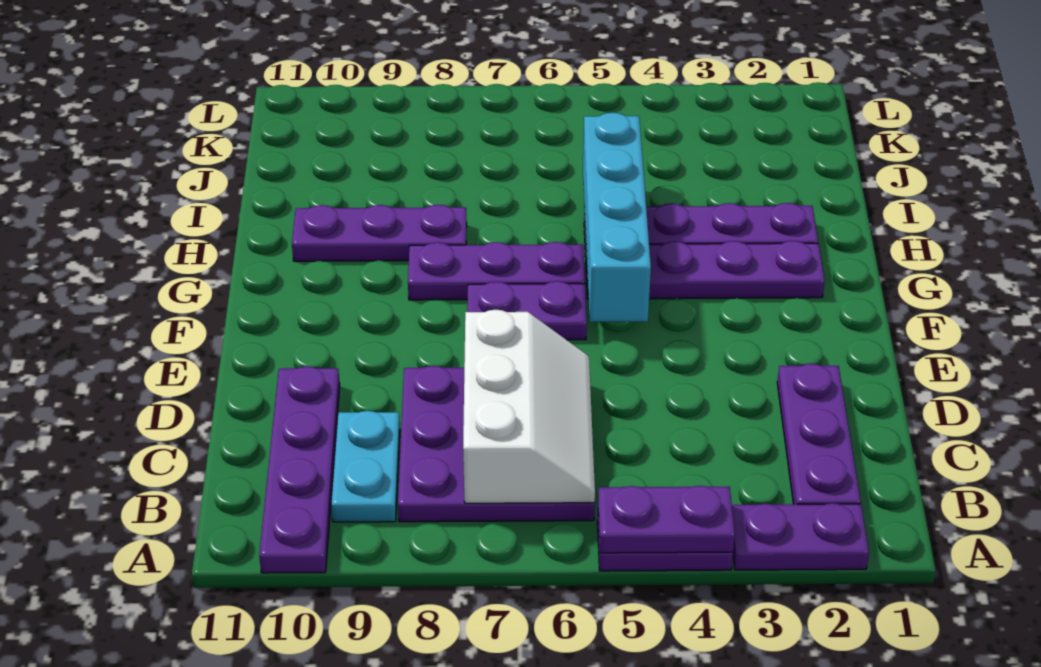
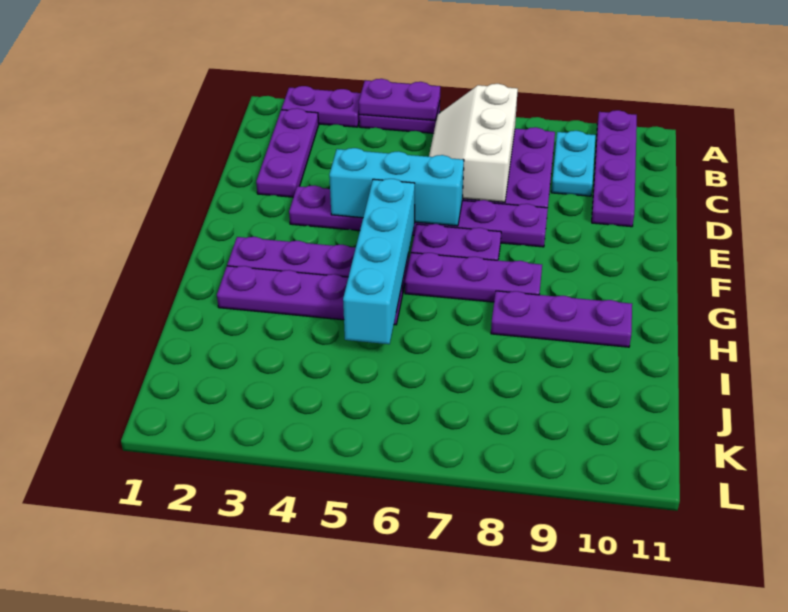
none -> purple 1x6 plate [289,185,548,247]
none -> cyan 1x3 brick [329,148,464,226]

